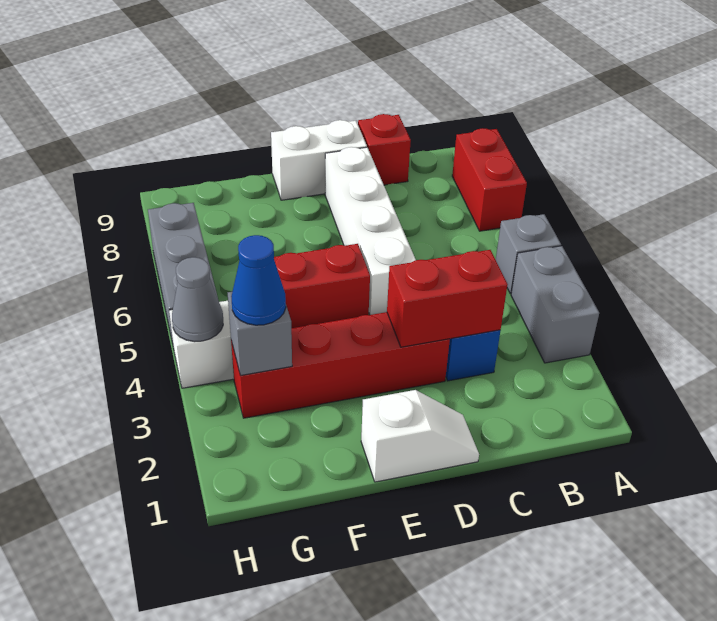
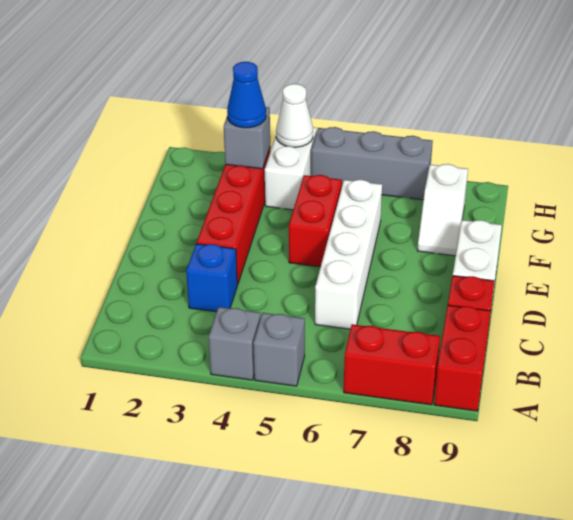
grey 1x2 brick [511,246,599,363] -> grey 1x1 brick [209,307,260,380]
red 1x2 brick [387,250,508,347] -> red 1x2 brick moved to [434,305,490,411]
white 1x2 slope [361,390,479,482] -> white 1x2 slope moved to [417,164,468,256]
white 1x4 brick [325,147,416,315] -> white 1x4 brick turned to [315,180,382,329]
grey 1x1 cone [172,257,223,342] -> white 1x1 cone [276,84,313,147]

